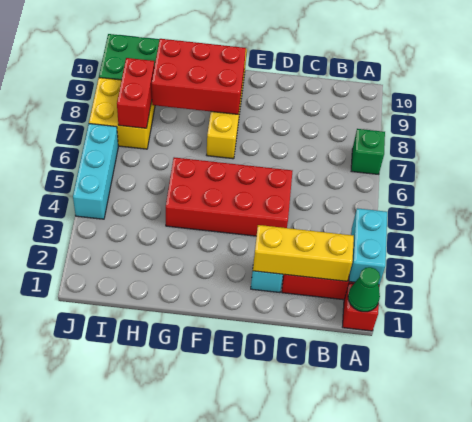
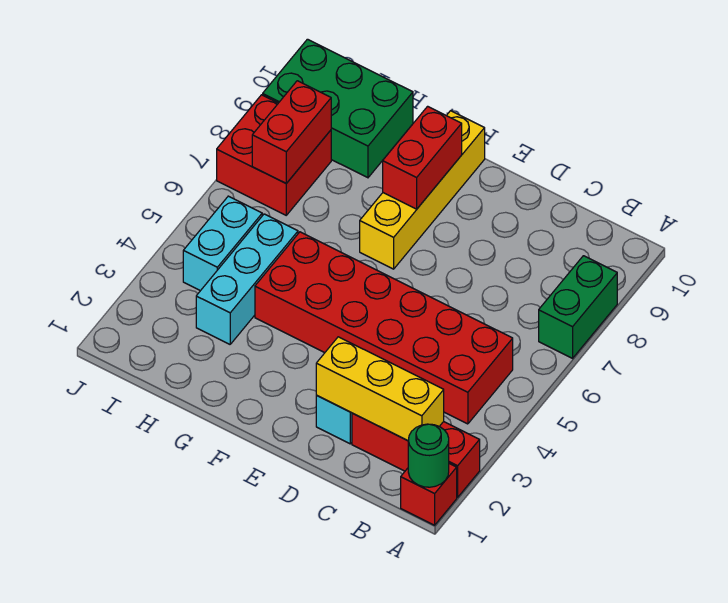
green 1x1 cone [348,267,380,312] -> green 1x1 round brick [408,424,449,487]
cyan 1x2 brick [349,208,387,285] -> cyan 1x2 brick moved to [183,196,262,291]
green 1x1 brick [351,129,385,174] -> green 1x2 brick [539,256,617,358]
red 2x4 brick [166,157,292,236] -> red 2x6 brick [255,232,513,424]
red 2x3 brick [152,39,246,114] -> red 1x2 brick [383,106,462,209]
yellow 2x2 brick [89,78,155,149] -> red 2x2 brick [217,95,331,215]
cyan 1x3 brick [73,124,118,219] -> cyan 1x3 brick moved to [196,214,298,344]

